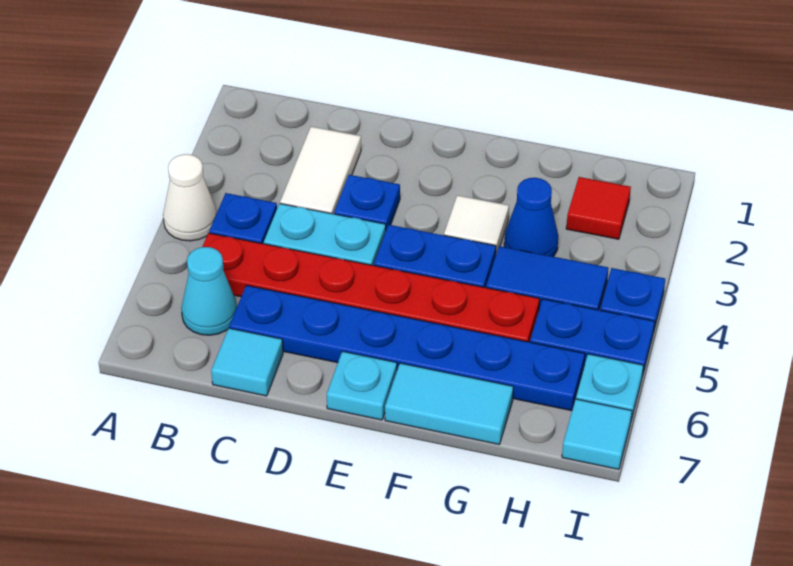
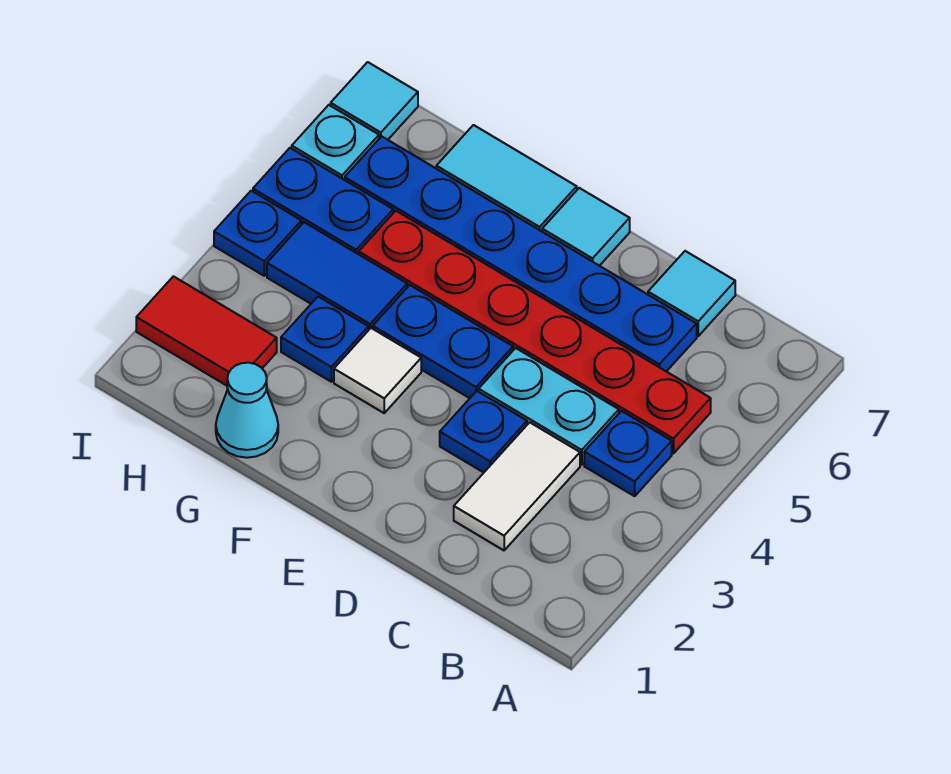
white 1x1 cone [163,154,217,241] -> none
cyan 1x1 cone [181,247,237,335] -> cyan 1x1 cone moved to [216,363,278,458]
cyan 1x1 plate [327,351,397,420] -> cyan 1x1 tile [542,188,630,266]
blue 1x1 cone [504,178,558,257] -> blue 1x1 plate [281,297,368,382]
red 1x1 tile [566,177,631,239] -> red 1x2 tile [136,276,277,386]

